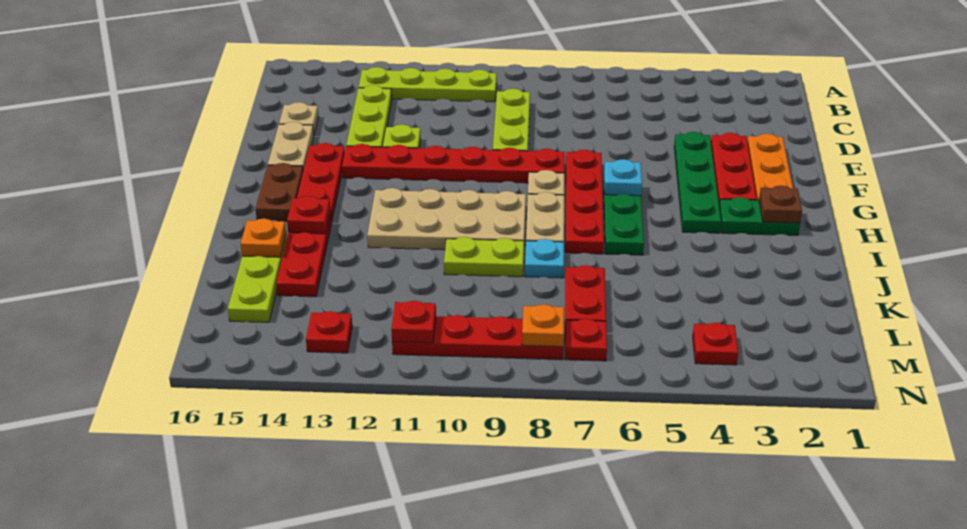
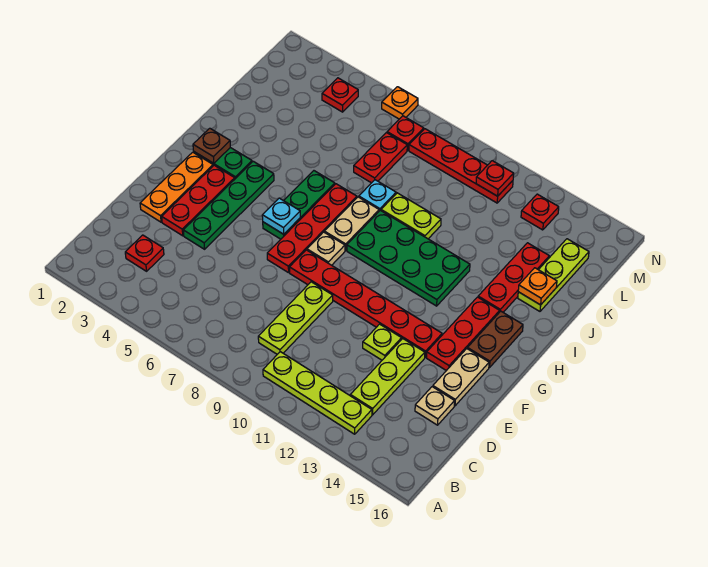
tan 2x4 plate [367,188,526,250] -> green 2x4 plate [347,210,470,306]
red 1x1 plate [287,196,331,234] -> red 1x1 plate moved to [125,235,164,271]
orange 1x1 plate [522,304,564,347] -> orange 1x1 plate moved to [382,87,418,119]

